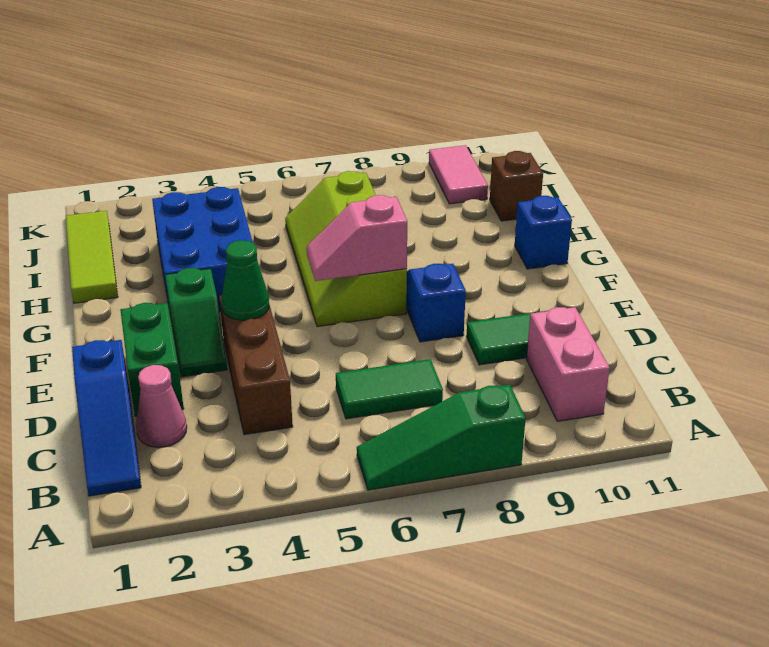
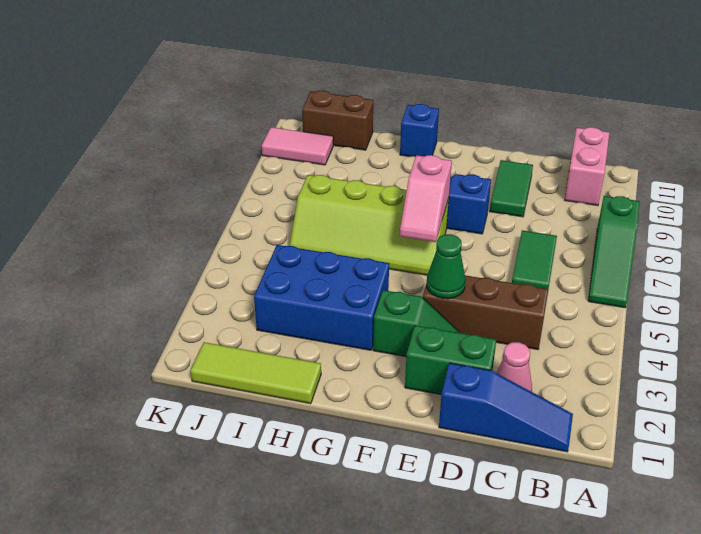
pink 1x2 brick [527,307,610,421] -> pink 1x2 brick turned to [565,127,610,206]
brown 1x1 brick [490,151,543,221] -> brown 1x2 brick [302,91,373,150]

